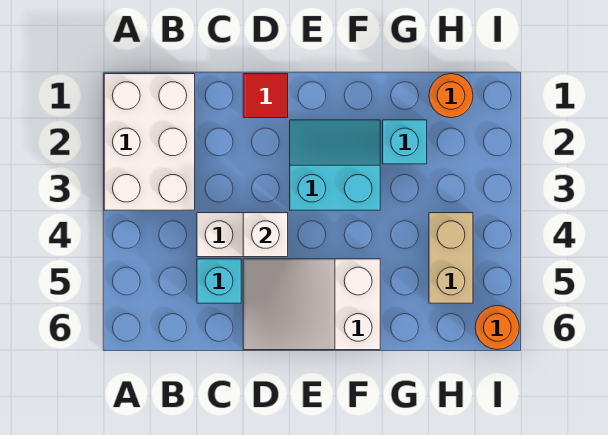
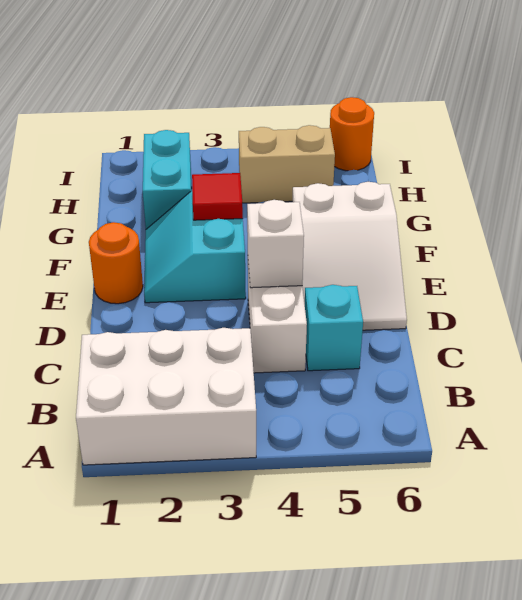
red 1x1 tile [243,74,288,118] -> red 1x1 tile moved to [192,173,243,220]
cyan 1x1 brick [383,120,427,164] -> cyan 1x2 brick [143,130,192,229]
orange 1x1 round brick [429,74,473,118] -> orange 1x1 round brick moved to [89,222,143,304]

